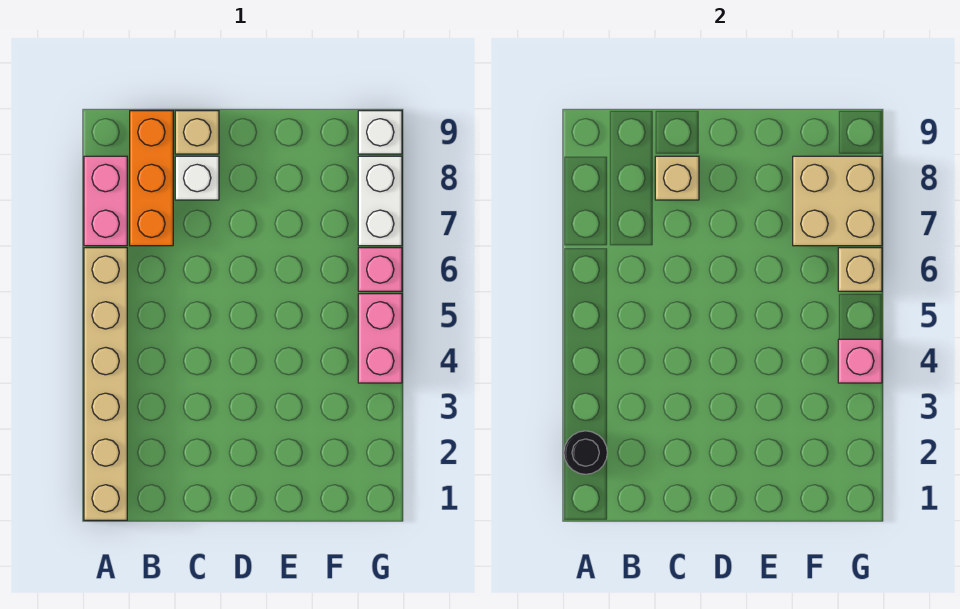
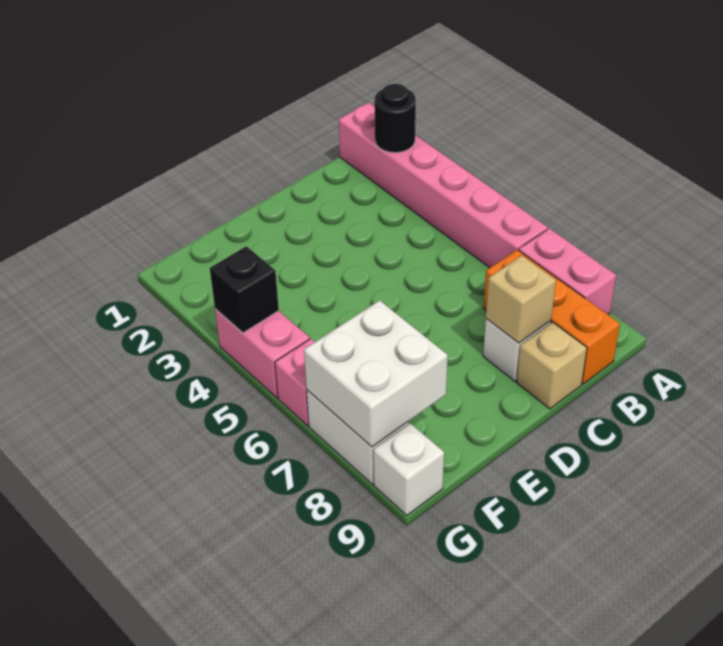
tan 1x6 brick [84,248,127,520] -> pink 1x6 brick [339,103,548,268]
tan 2x2 brick [793,156,882,246] -> white 2x2 brick [304,300,448,447]
pink 1x1 brick [838,339,882,383] -> black 1x1 brick [210,246,279,333]
tan 1x1 brick [838,248,882,291] -> none

